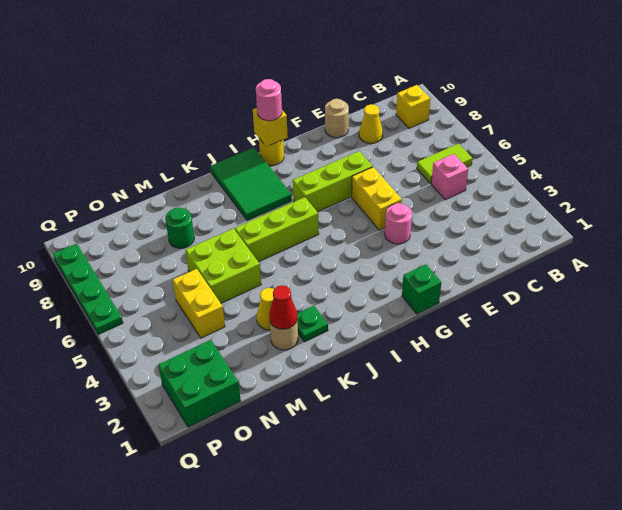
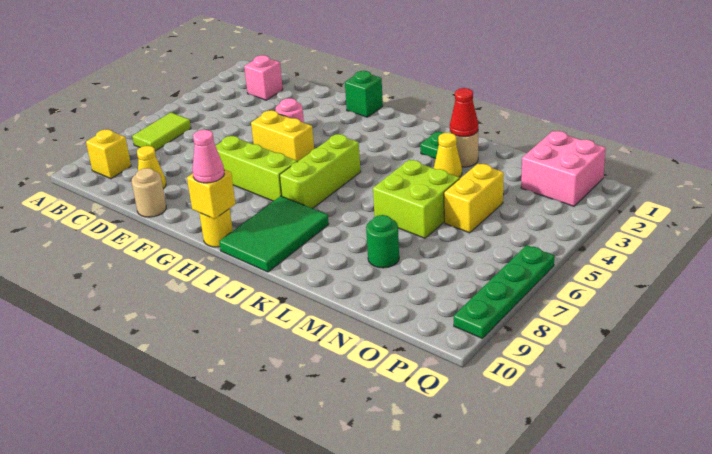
lime 1x2 tile [417,144,473,183] -> lime 1x2 tile turned to [132,113,191,151]
pink 1x1 brick [431,154,468,200] -> pink 1x1 brick moved to [244,55,283,100]
yellow 1x2 brick [352,167,402,230] -> yellow 1x2 brick turned to [251,110,314,162]
pink 1x1 round brick [256,79,282,121] -> pink 1x1 cone [193,130,224,183]
lime 1x3 brick [235,197,319,262] -> lime 1x3 brick turned to [280,134,361,209]
green 2x2 brick [158,340,241,427] -> pink 2x2 brick [521,131,606,206]

